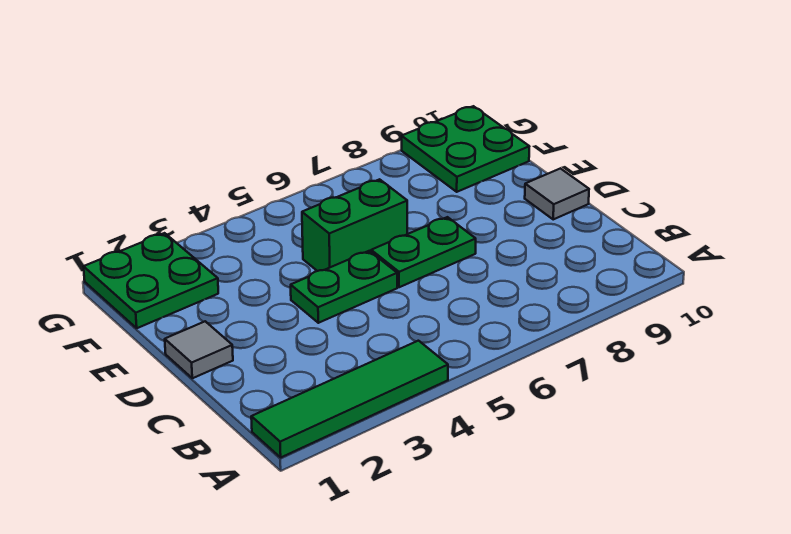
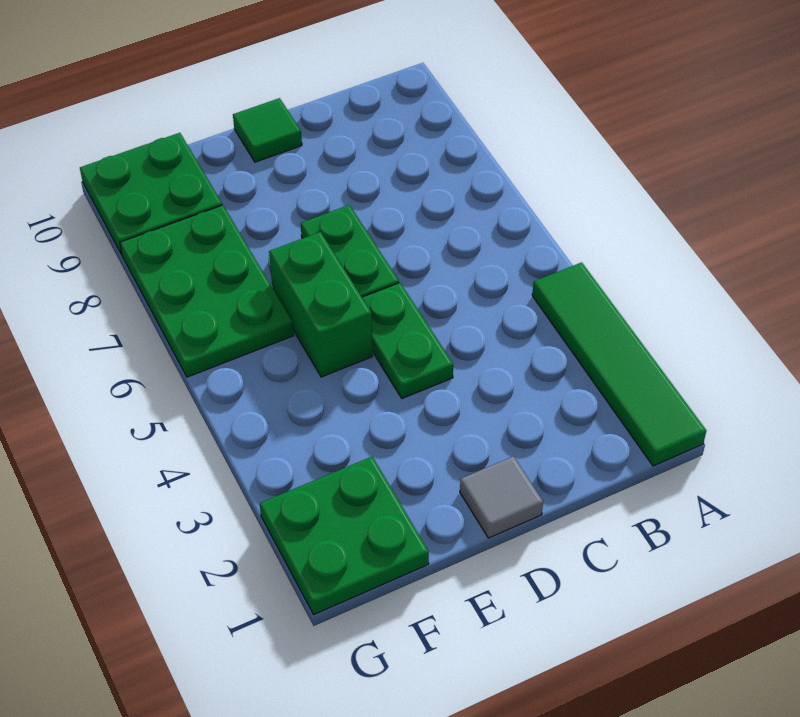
grey 1x1 tile [525,168,589,219] -> green 1x1 tile [233,98,302,162]
none -> green 2x3 plate [120,205,293,377]

